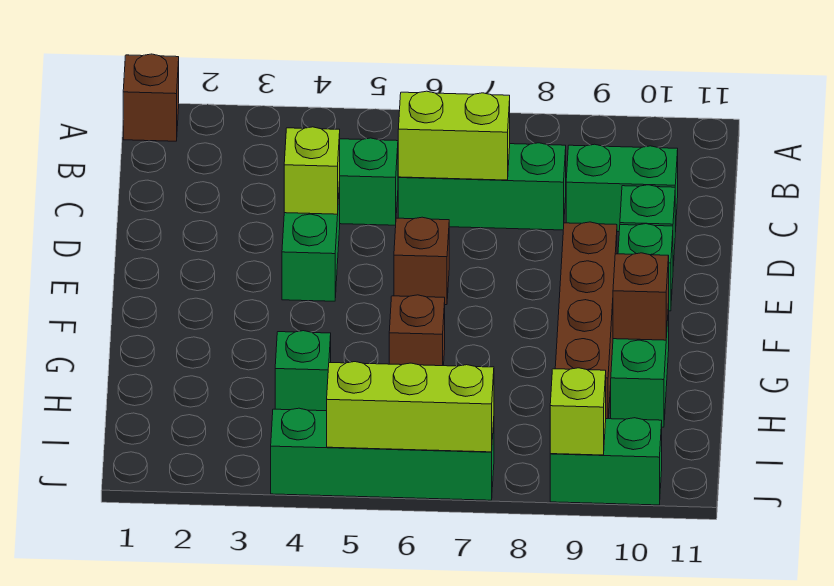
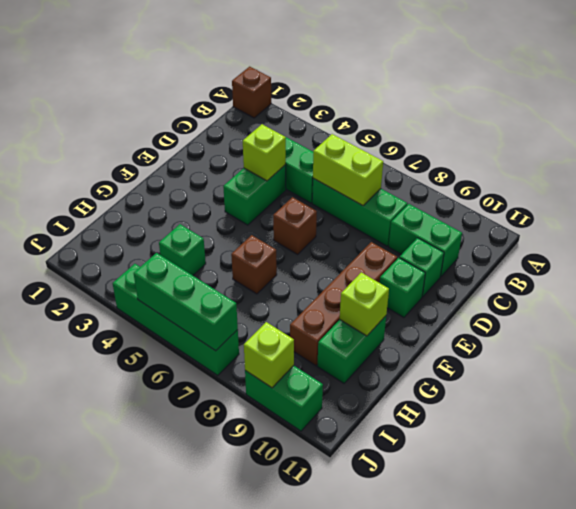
brown 1x1 brick [613,253,669,340] -> lime 1x1 brick [340,273,389,336]
lime 1x3 brick [327,362,494,452] -> green 1x3 brick [134,253,238,351]

